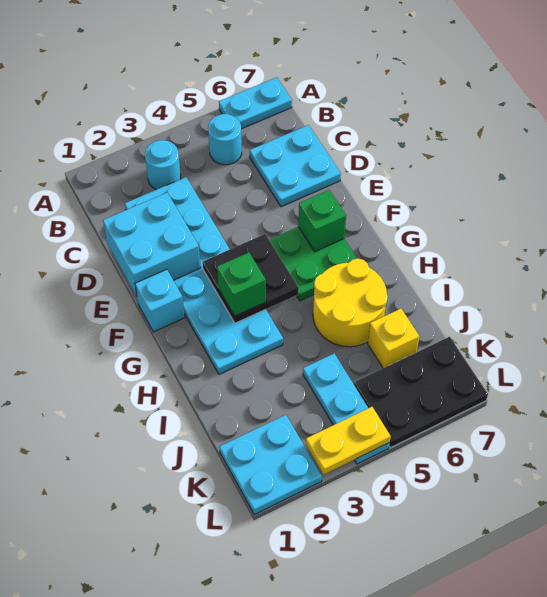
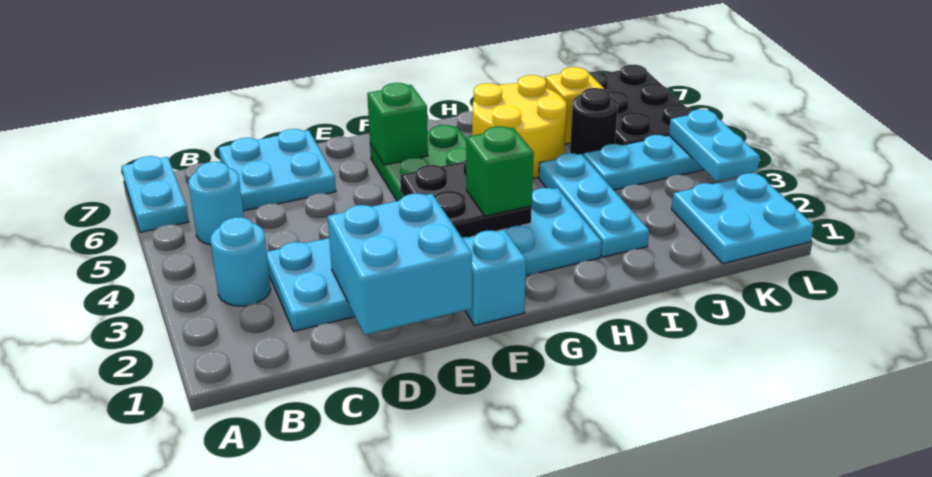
none -> cyan 1x3 plate [539,153,649,257]
none -> black 1x1 round brick [570,88,618,155]
yellow 1x2 plate [306,407,391,474] -> cyan 1x2 plate [669,110,760,181]

